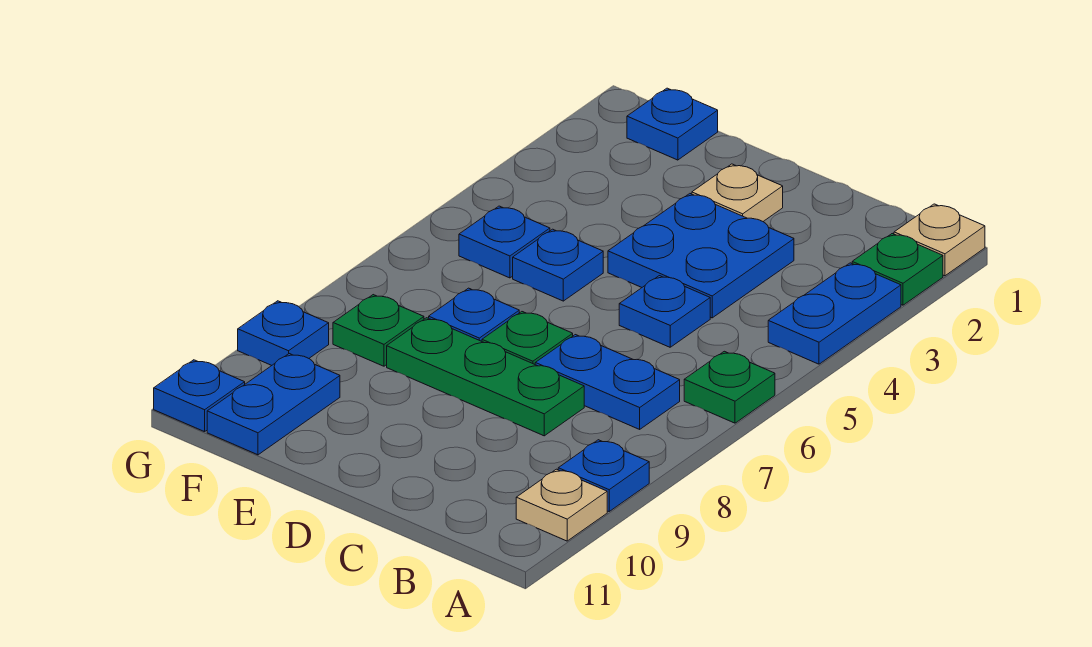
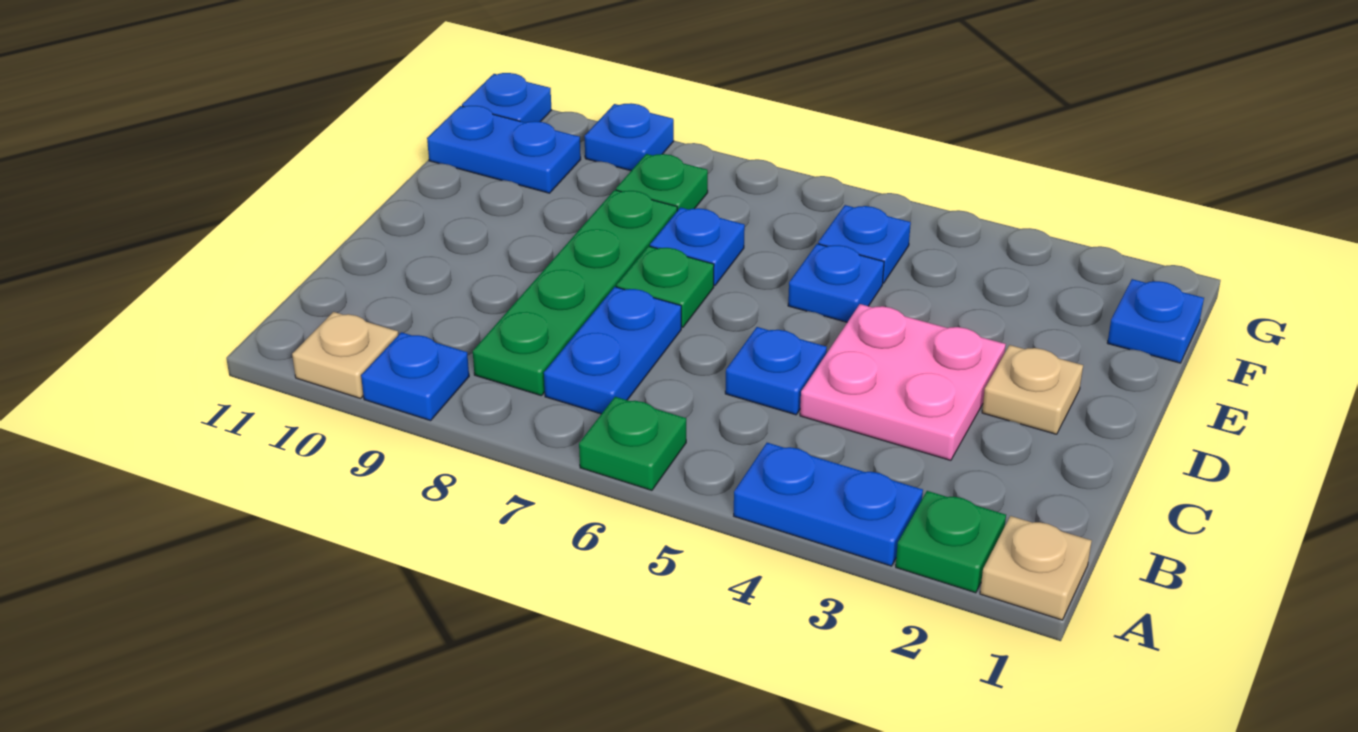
blue 2x2 plate [608,194,794,318] -> pink 2x2 plate [800,304,1006,460]
green 1x3 plate [387,318,584,436] -> green 1x4 plate [473,190,677,396]

